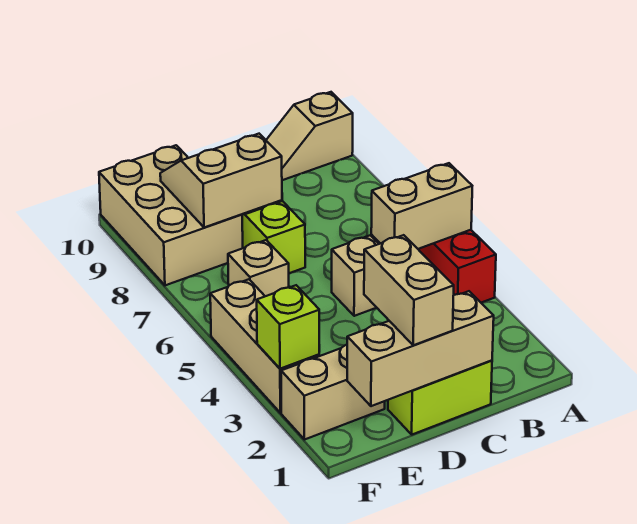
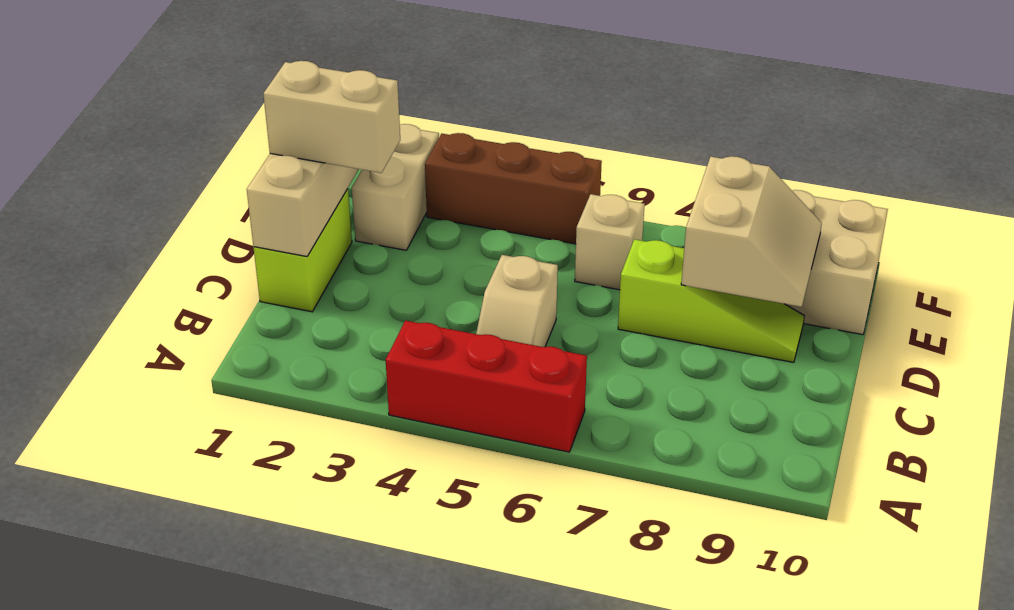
tan 1x2 brick [371,163,472,249] -> none
tan 1x2 slope [266,92,353,180] -> none
tan 1x3 brick [210,279,319,413] -> brown 1x3 brick [425,133,602,244]
lime 1x1 brick [257,285,319,369] -> none

